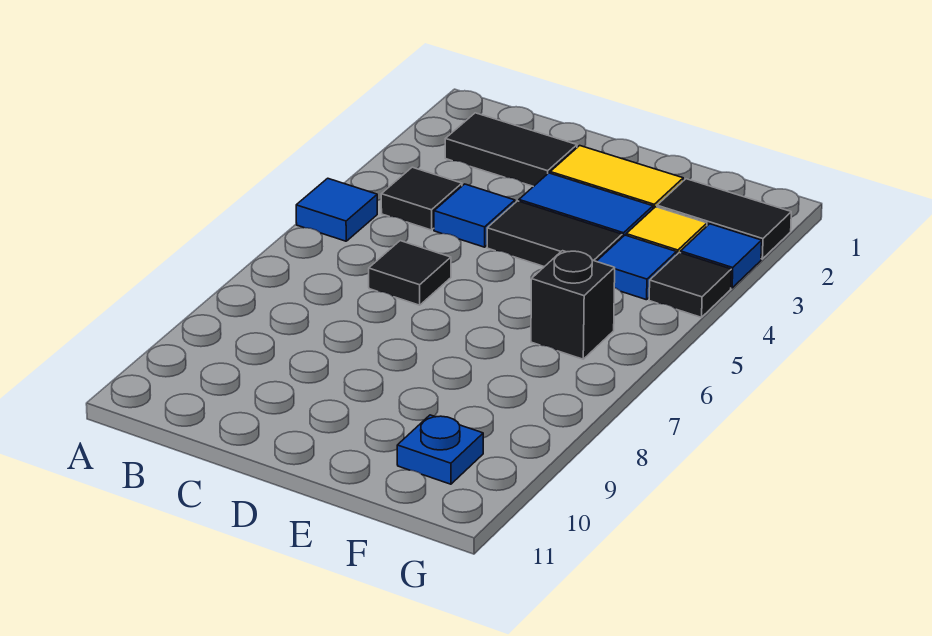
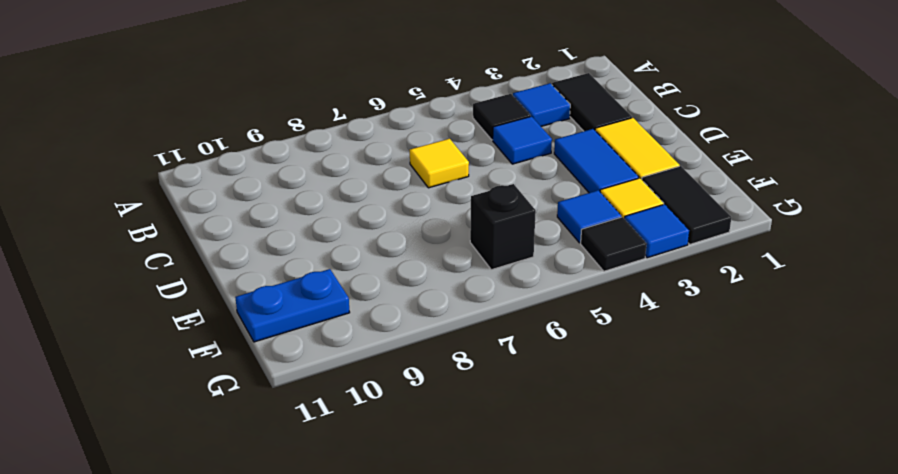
blue 1x1 tile [296,178,377,241] -> blue 1x1 tile moved to [513,83,570,126]
black 1x1 tile [369,241,451,305] -> yellow 1x1 tile [410,139,469,188]
black 1x2 tile [487,201,622,267] -> none
blue 1x1 plate [397,415,483,484] -> blue 1x2 plate [235,269,350,342]

